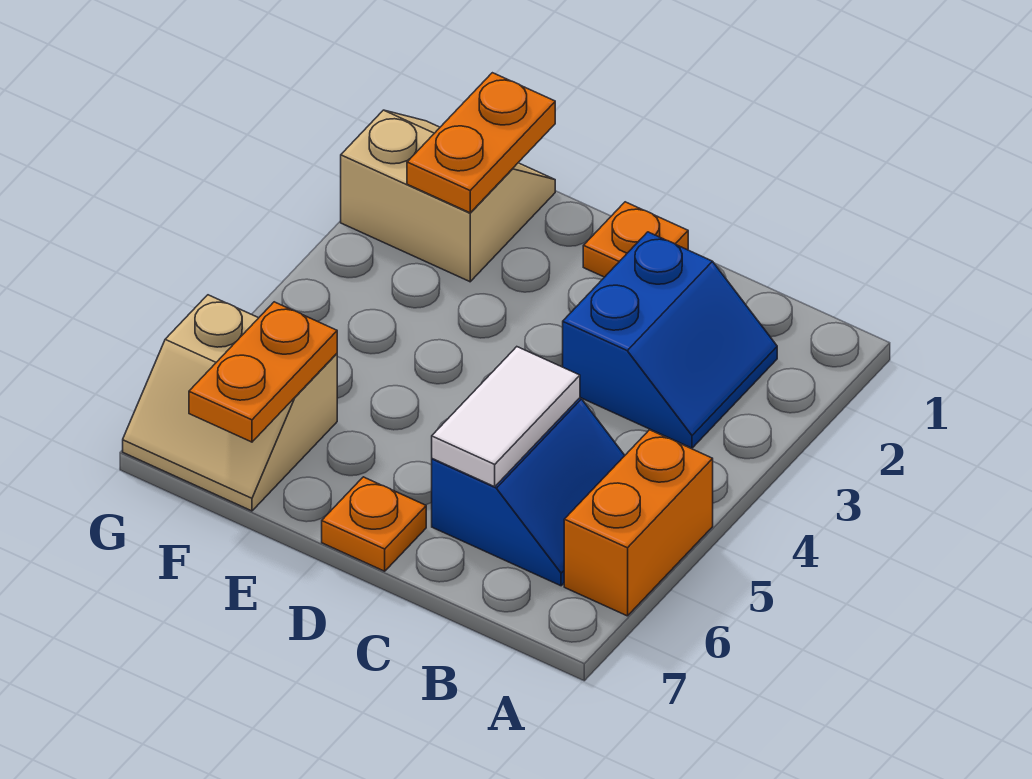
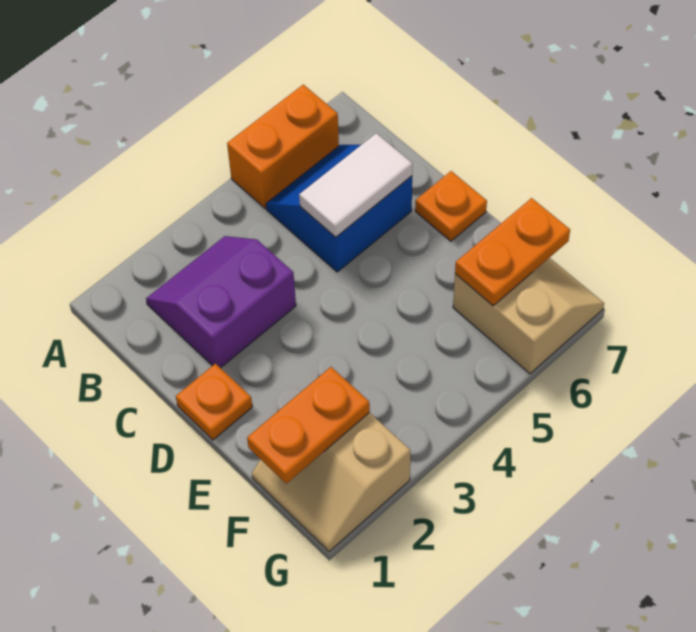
blue 2x2 slope [563,232,777,448] -> purple 2x2 slope [146,236,296,368]

